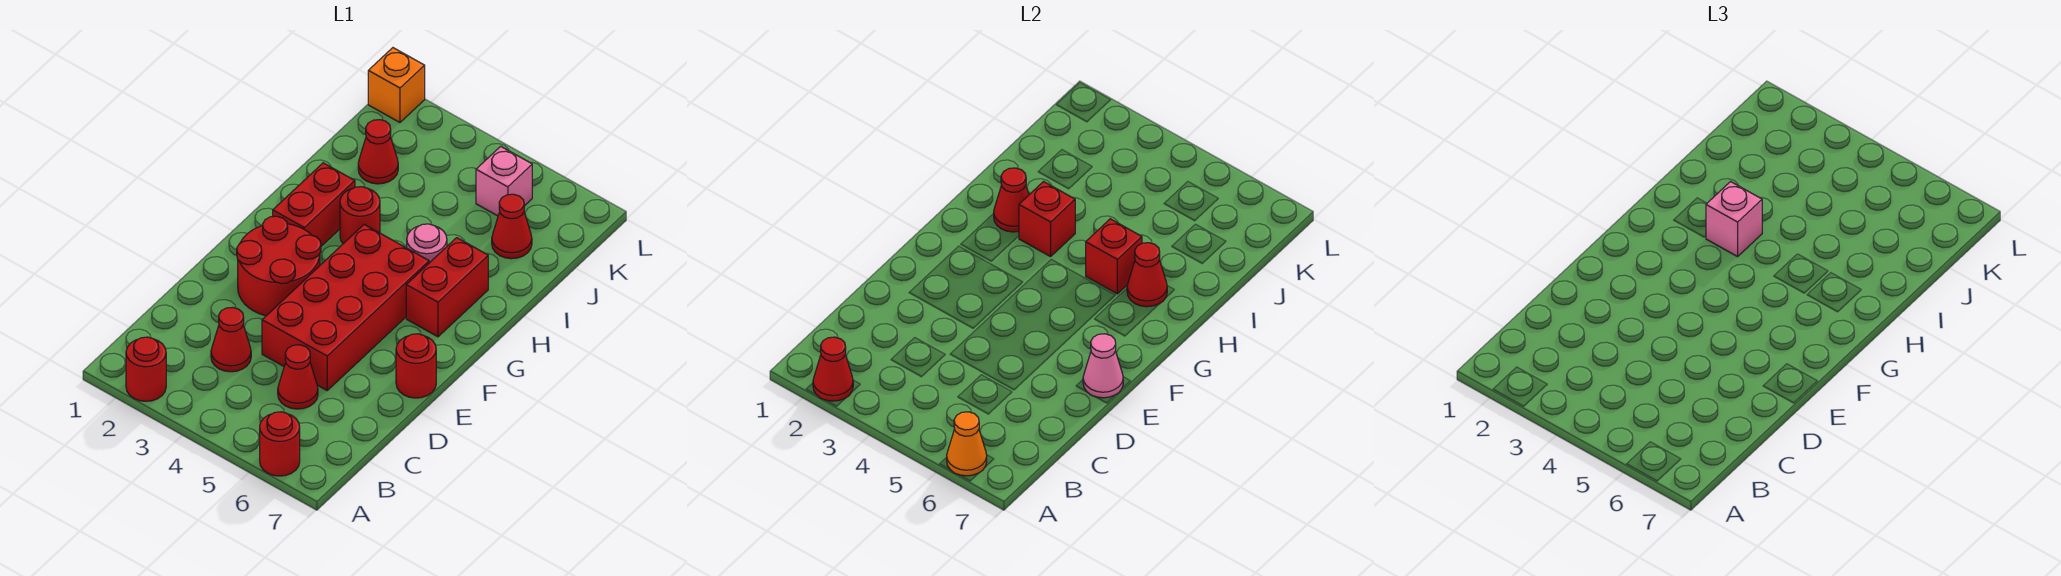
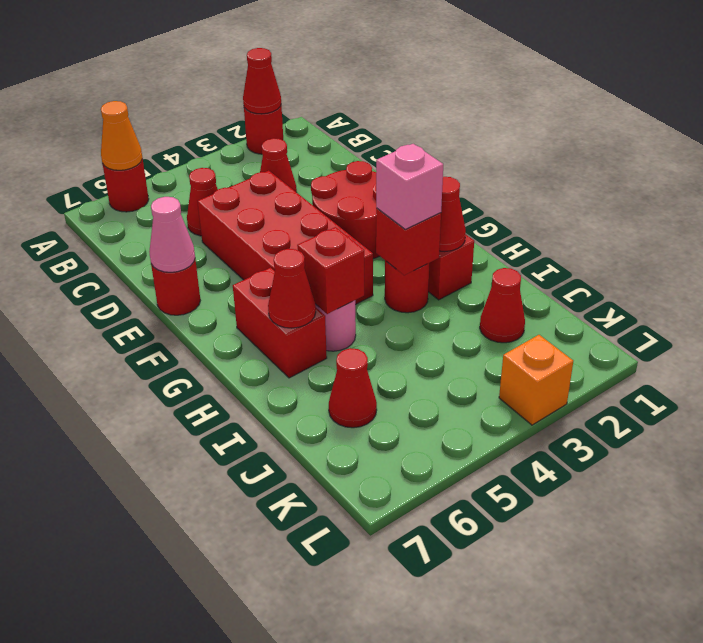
pink 1x1 brick [476,146,532,216] -> none
orange 1x1 brick [368,48,425,122] -> orange 1x1 brick moved to [499,335,573,425]

